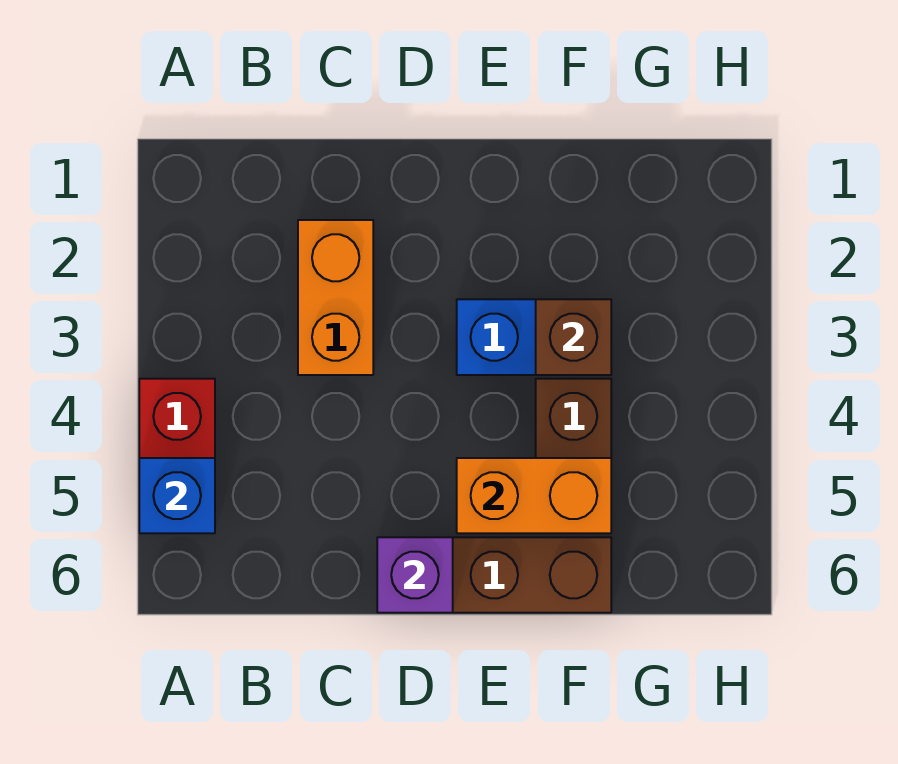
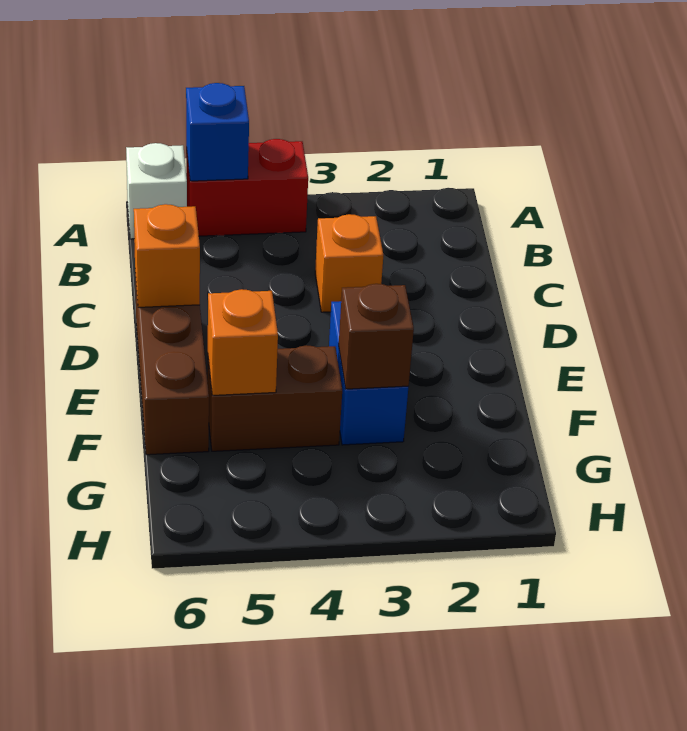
none -> white 1x1 brick [126,143,187,239]
orange 1x2 brick [298,220,373,375] -> orange 1x1 brick [315,214,383,312]
purple 1x1 brick [377,537,453,613] -> orange 1x1 brick [134,204,200,307]
orange 1x2 brick [457,458,611,533] -> orange 1x1 brick [208,289,278,395]

